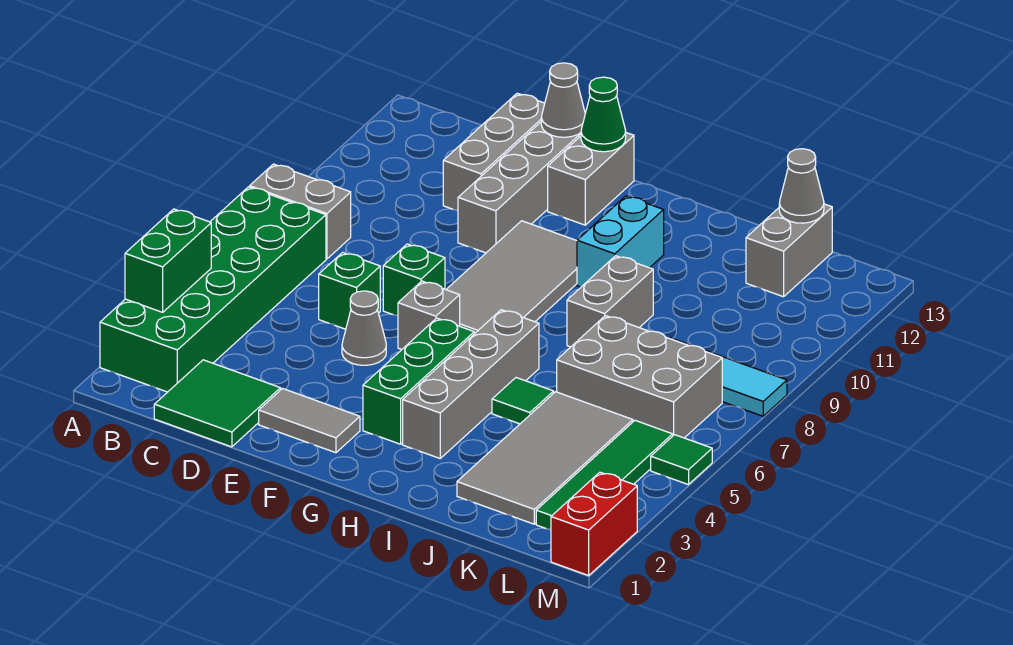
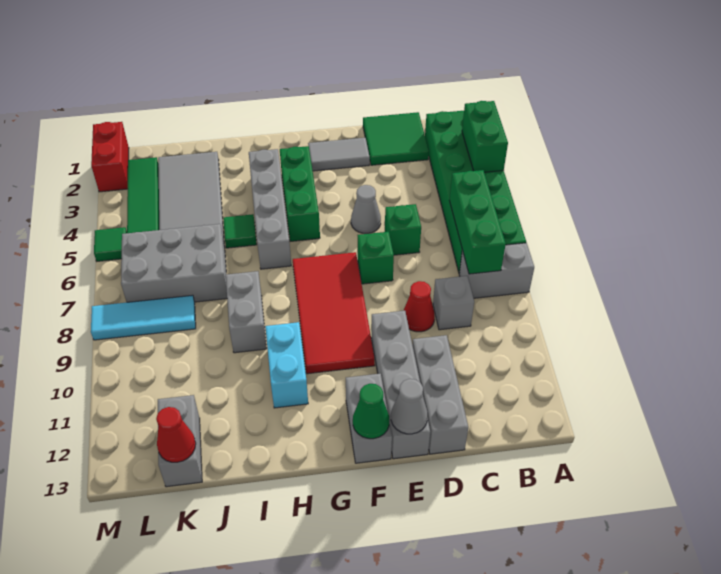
none -> green 1x3 brick [449,170,506,274]
none -> red 1x1 cone [403,281,435,332]
grey 1x1 brick [398,281,460,349] -> grey 1x1 brick moved to [433,276,474,330]
grey 2x4 tile [446,221,577,334] -> red 2x4 tile [293,252,375,374]
grey 1x1 cone [779,149,824,223] -> red 1x1 cone [156,407,196,462]

